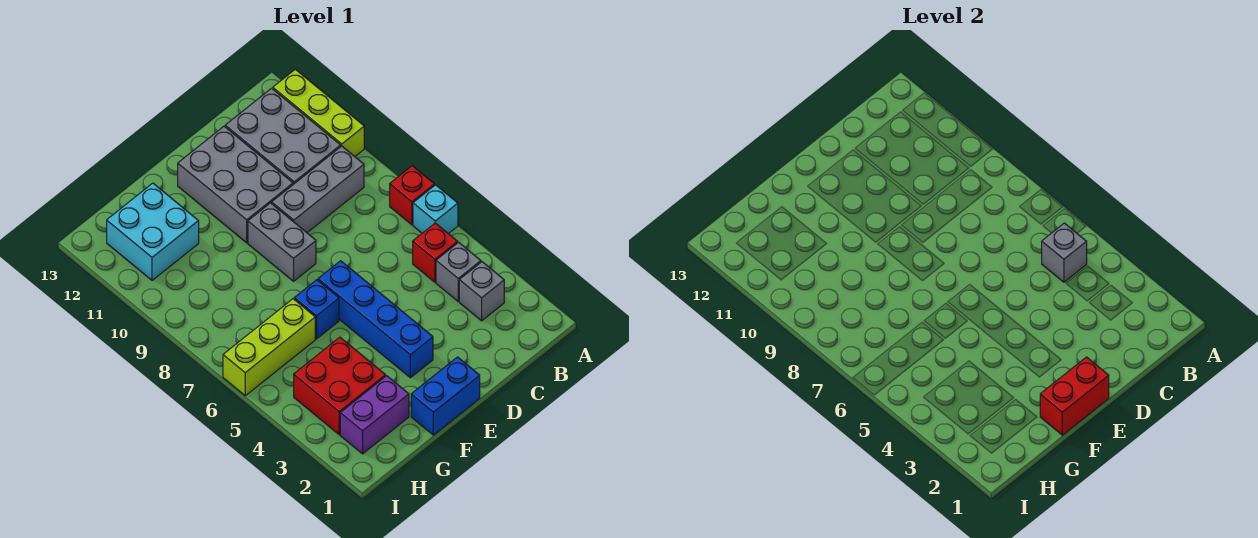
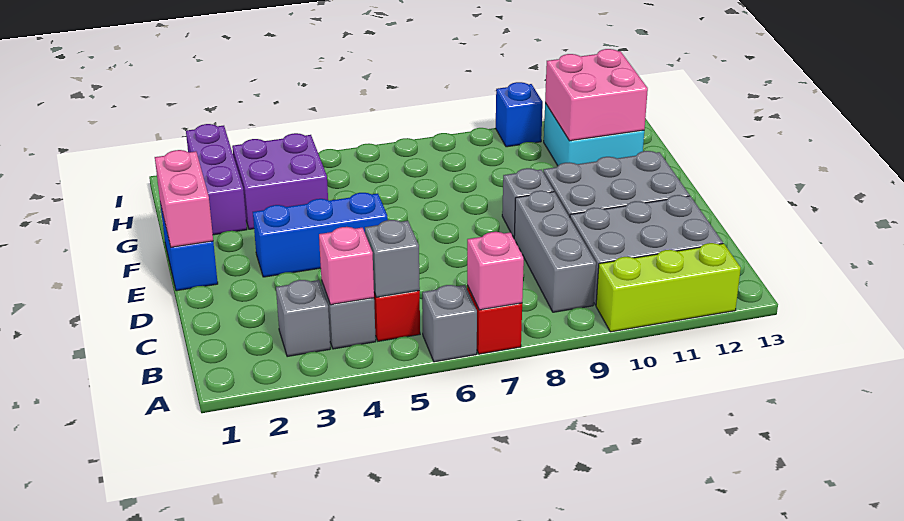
cyan 1x1 brick [413,185,458,234] -> grey 1x1 brick [422,285,477,362]
none -> pink 1x1 brick [467,232,524,310]
none -> pink 1x1 brick [319,227,374,305]
red 1x2 brick [1040,357,1109,435] -> pink 1x2 brick [155,150,213,247]
blue 1x4 brick [318,261,433,378] -> blue 1x3 brick [253,193,388,277]
grey 1x2 brick [248,203,316,281] -> grey 1x1 brick [502,168,554,238]
blue 1x1 brick [294,280,339,339] -> blue 1x1 brick moved to [496,82,543,147]
purple 1x2 brick [340,376,409,454] -> purple 1x3 brick [186,124,247,235]
red 2x2 brick [294,337,386,434] -> purple 2x2 brick [232,133,328,229]
lime 1x3 brick [223,299,315,396] -> none
none -> pink 2x2 brick [545,49,648,141]

